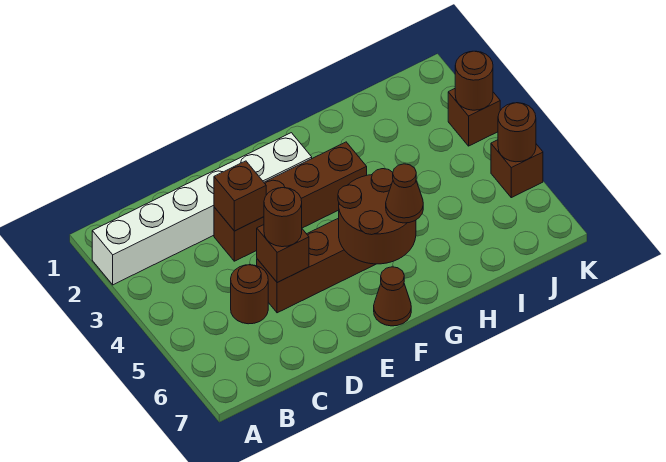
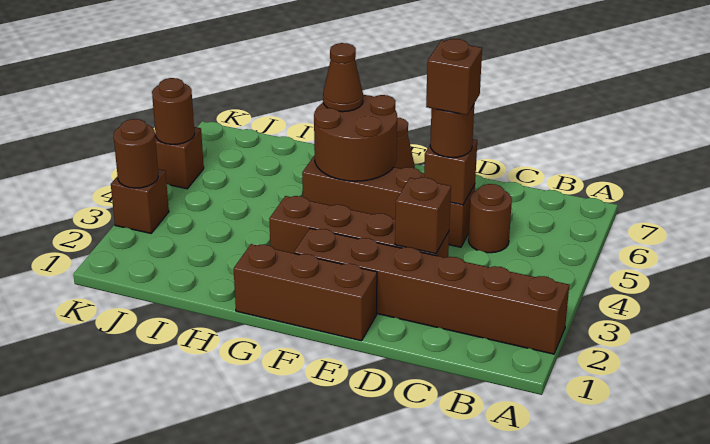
white 1x6 brick [92,133,312,285] -> brown 1x6 brick [294,228,569,354]
none -> brown 1x1 brick [426,39,482,115]
none -> brown 1x3 brick [234,244,377,341]

